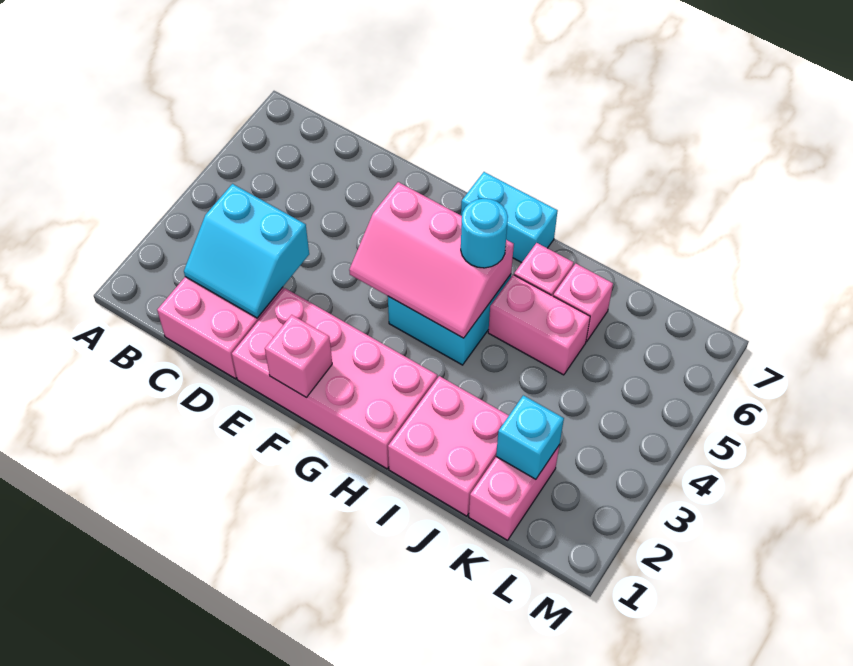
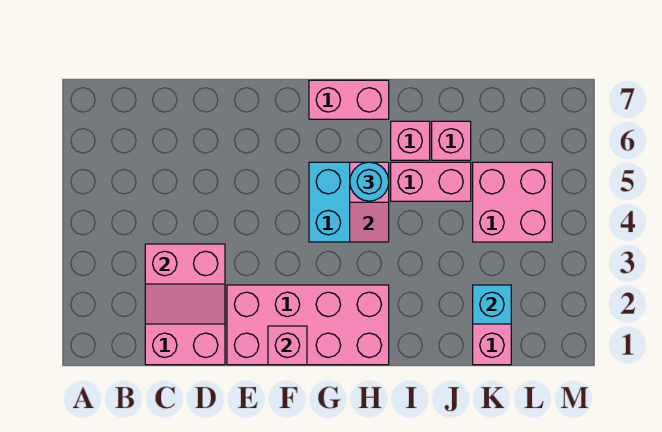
cyan 2x2 slope [184,184,309,318] -> pink 2x2 slope [145,244,225,324]
pink 2x3 slope [349,182,514,338] -> pink 1x2 slope [350,162,389,242]
cyan 1x2 brick [461,172,558,263] -> pink 1x2 brick [309,80,389,119]
pink 2x2 brick [388,376,509,516] -> pink 2x2 brick moved to [473,162,552,242]

